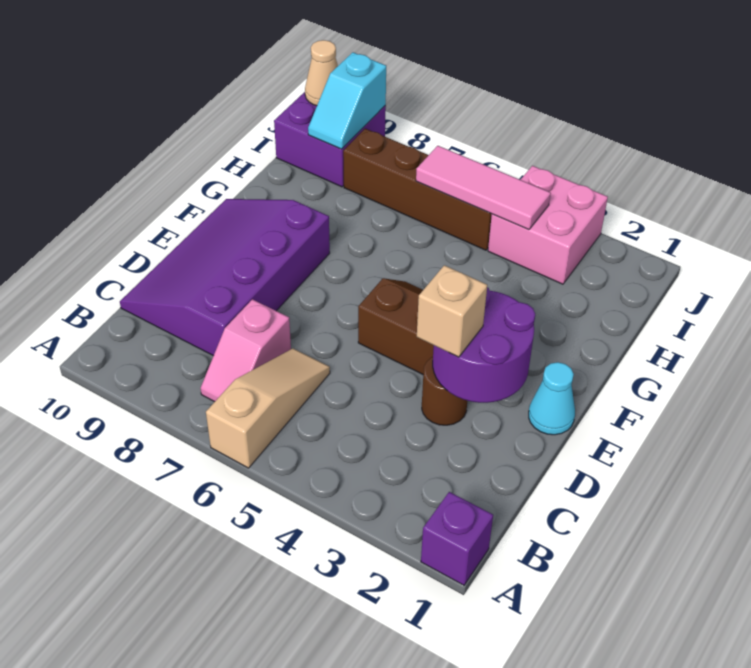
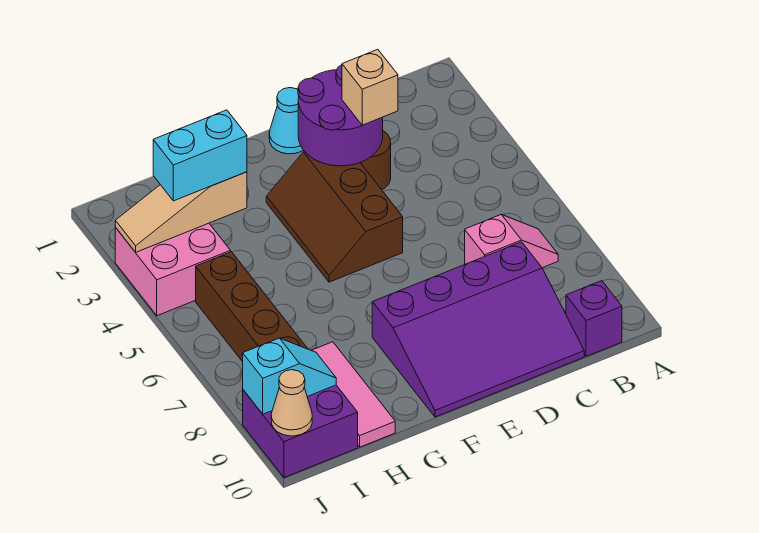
purple 1x1 brick [421,492,493,585] -> purple 1x1 brick moved to [566,281,622,356]
tan 1x3 slope [206,348,330,468] -> tan 1x3 slope moved to [115,172,247,252]
none -> cyan 1x2 brick [153,110,247,201]
pink 1x3 tile [416,146,551,229] -> pink 1x3 tile moved to [311,342,395,447]

